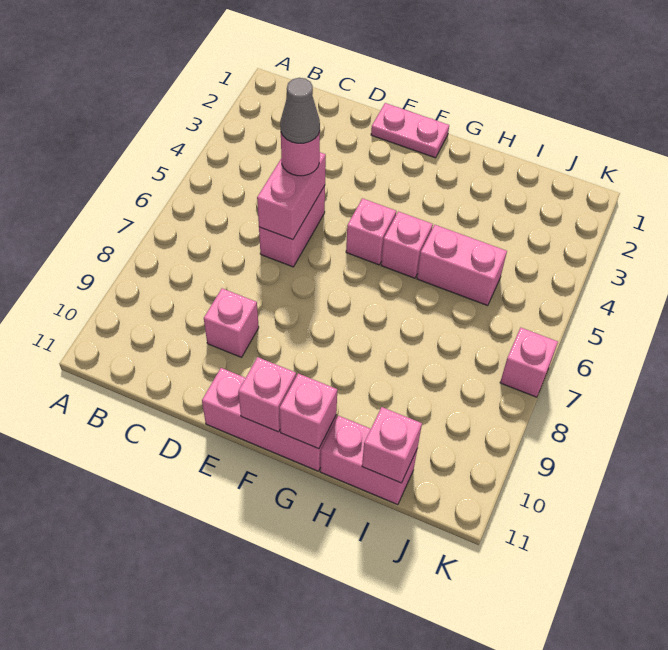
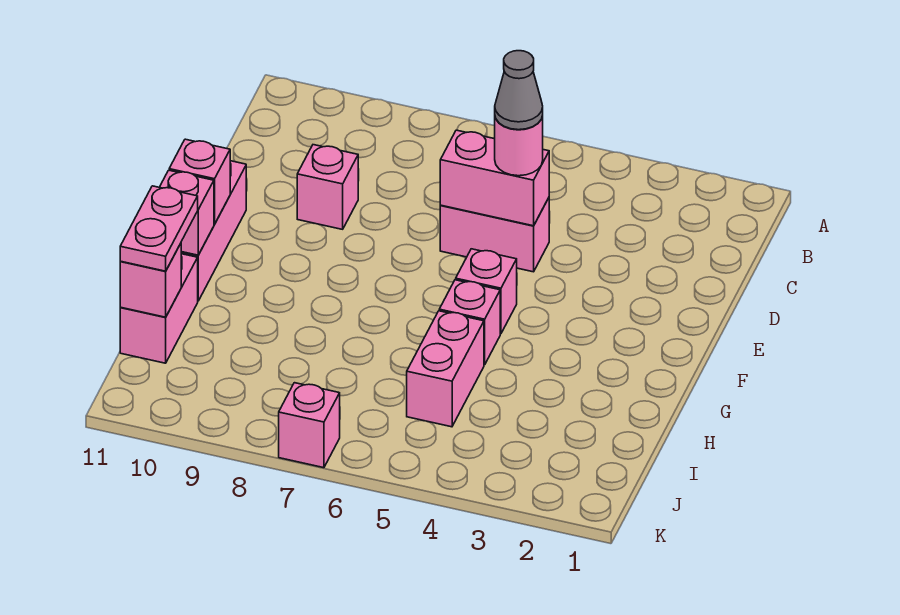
pink 1x2 plate [371,103,449,158] -> pink 1x2 plate moved to [120,186,198,271]

